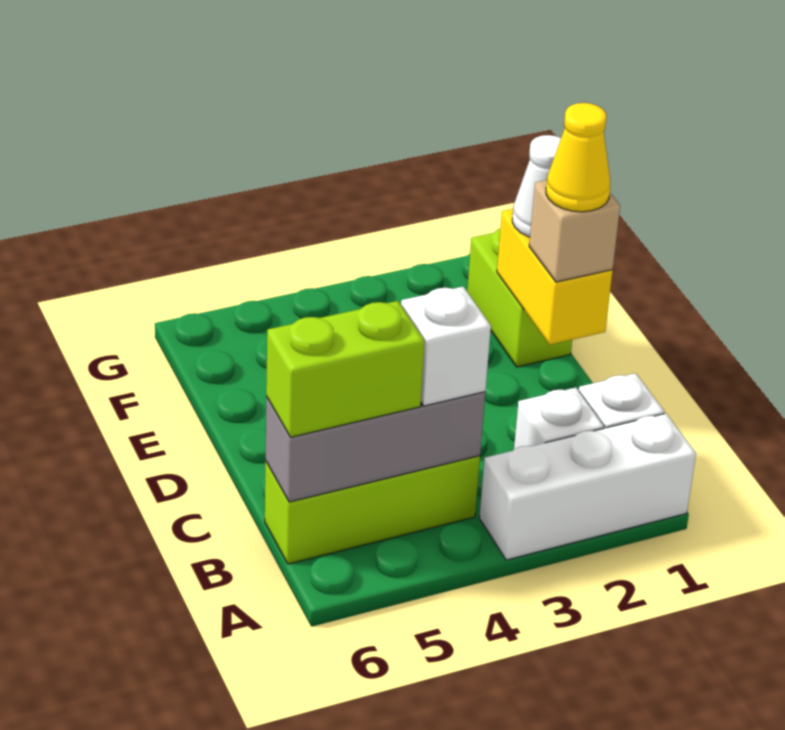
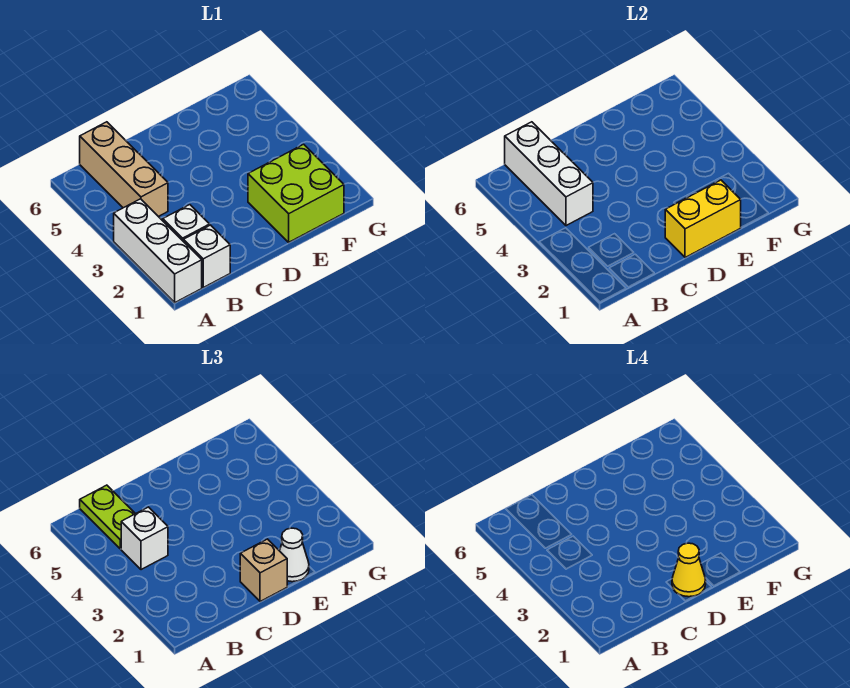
lime 1x3 brick [265,456,480,564] -> tan 1x3 brick [80,122,168,217]
grey 1x3 brick [266,392,485,502] -> white 1x3 brick [505,122,593,226]
lime 1x2 brick [266,301,425,437] -> lime 1x2 plate [80,485,135,549]
lime 1x2 brick [467,228,572,367] -> lime 2x2 brick [248,144,344,242]

